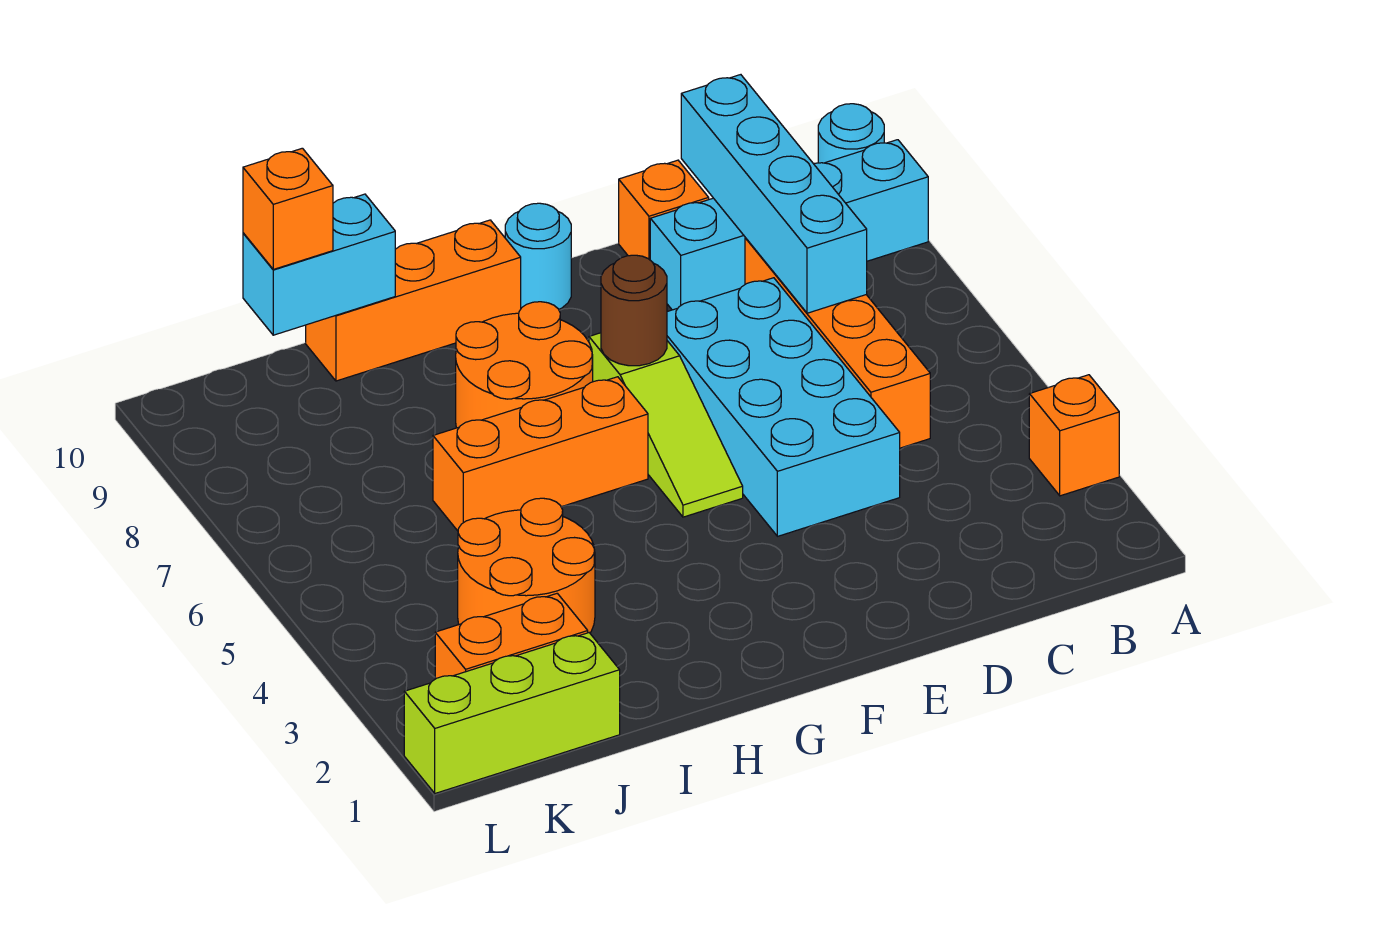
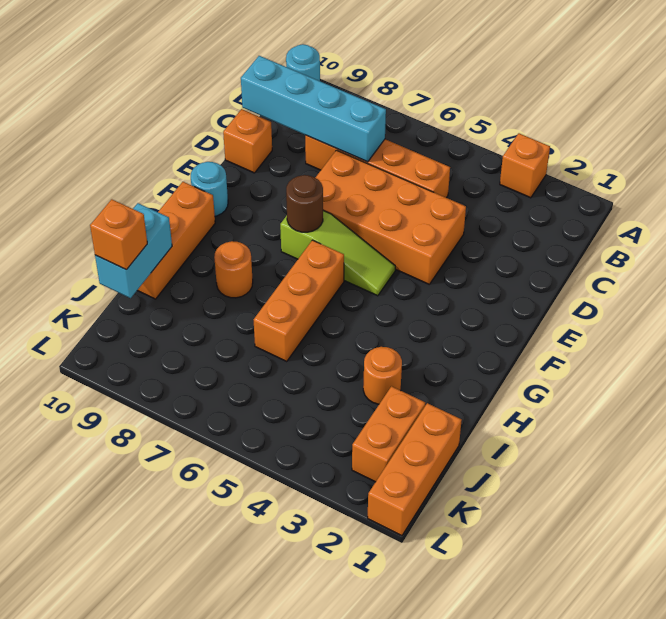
cyan 1x4 brick [650,140,928,310] -> none
cyan 2x4 brick [667,278,900,536] -> orange 2x4 brick [315,150,466,284]
orange 2x2 round brick [456,302,593,428] -> orange 1x1 round brick [214,241,253,298]
orange 2x2 round brick [458,498,595,633] -> orange 1x1 round brick [363,347,402,404]
lime 1x3 brick [404,633,620,793] -> orange 1x3 brick [368,403,462,536]

